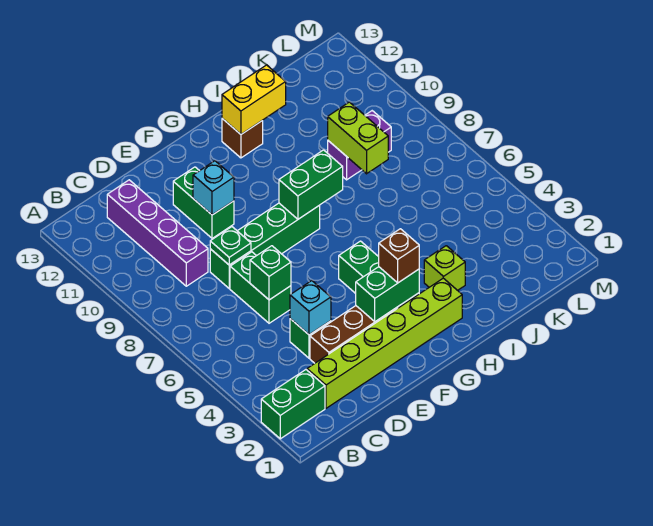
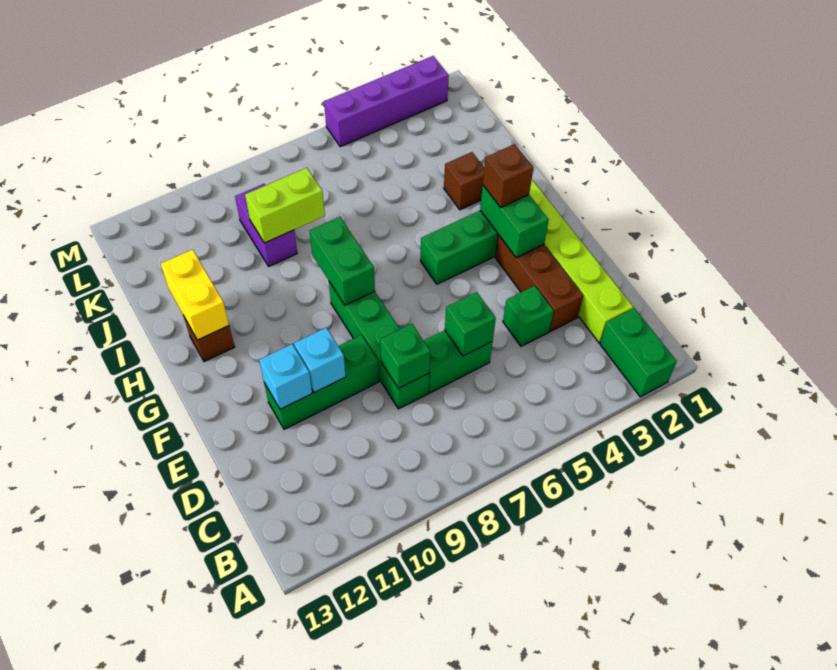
purple 1x4 brick [107,180,208,286] -> purple 1x4 brick moved to [324,56,449,147]
cyan 1x1 brick [290,281,331,335] -> cyan 1x1 brick moved to [259,344,312,409]
green 1x1 plate [210,227,251,265] -> green 1x1 brick [380,324,430,389]
green 1x2 brick [173,167,234,238] -> green 1x3 brick [264,335,379,429]
lime 1x1 brick [424,246,465,290] -> brown 1x1 brick [444,152,484,210]

